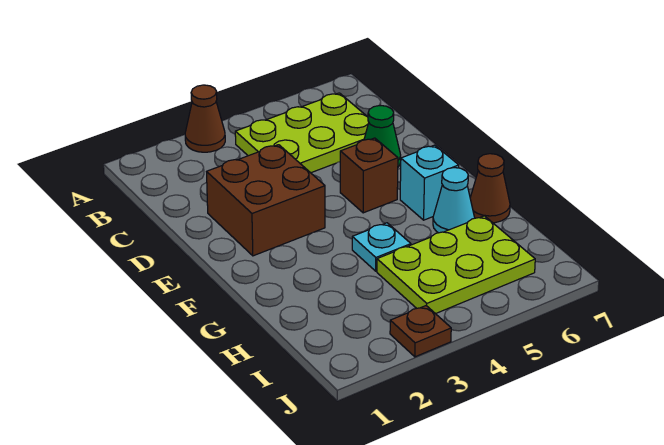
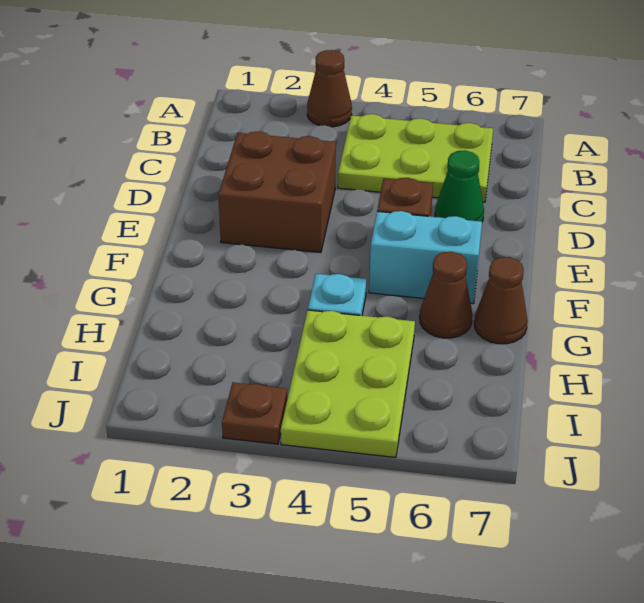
cyan 1x1 brick [400,145,459,220] -> cyan 1x2 brick [369,211,482,304]
cyan 1x1 cone [433,168,475,233] -> brown 1x1 cone [420,252,472,338]
lime 2x3 plate [377,216,535,314] -> lime 2x3 plate turned to [281,310,415,457]

